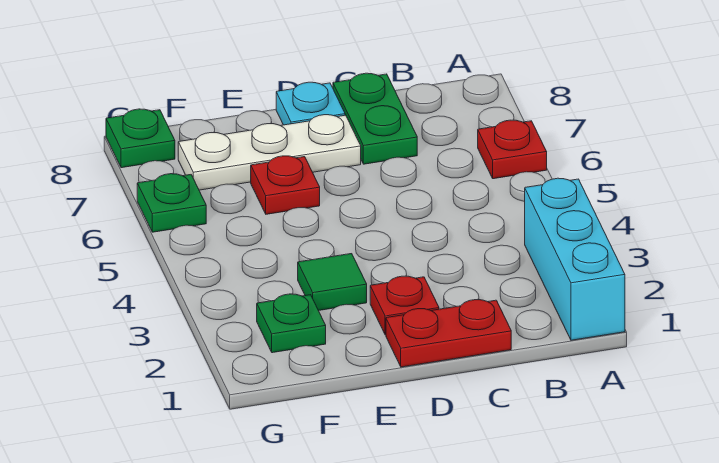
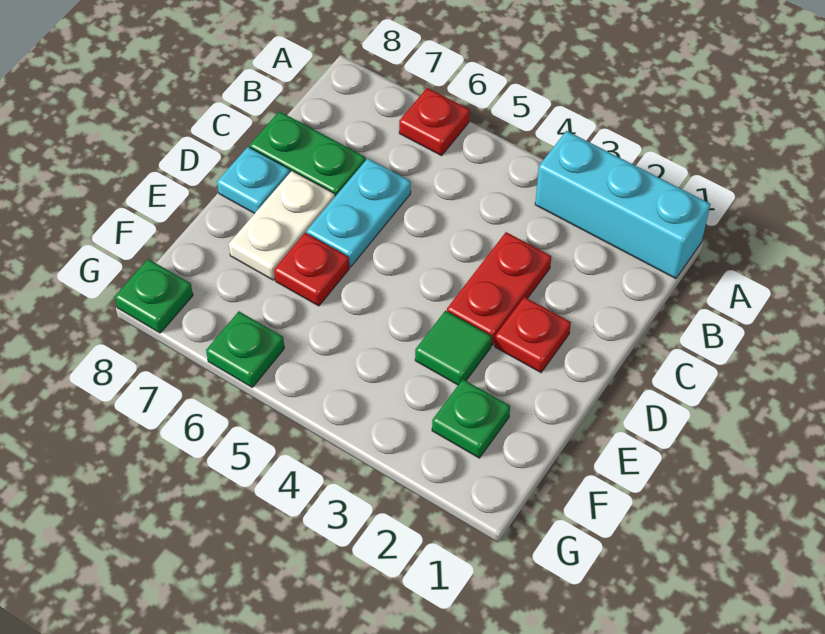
red 1x2 plate [386,300,511,367] -> red 1x2 plate moved to [447,232,551,345]
none -> cyan 1x2 plate [307,158,411,267]
white 1x3 plate [178,115,361,190] -> white 1x2 plate [229,171,335,280]

